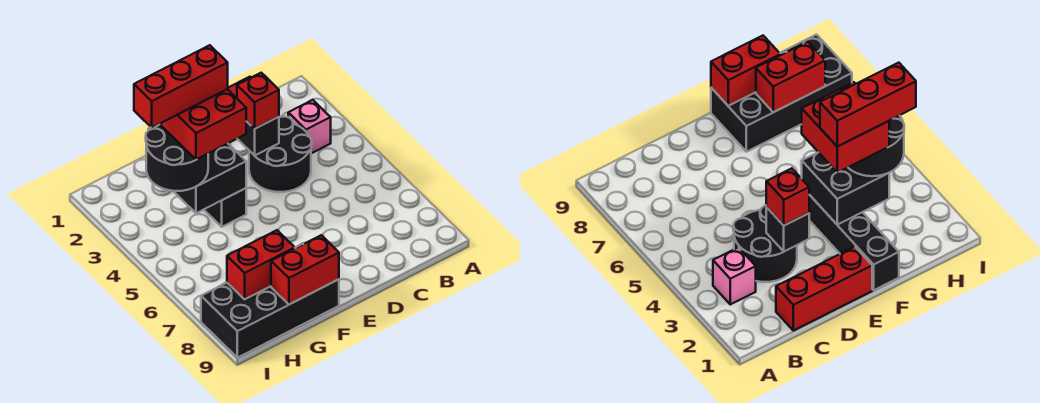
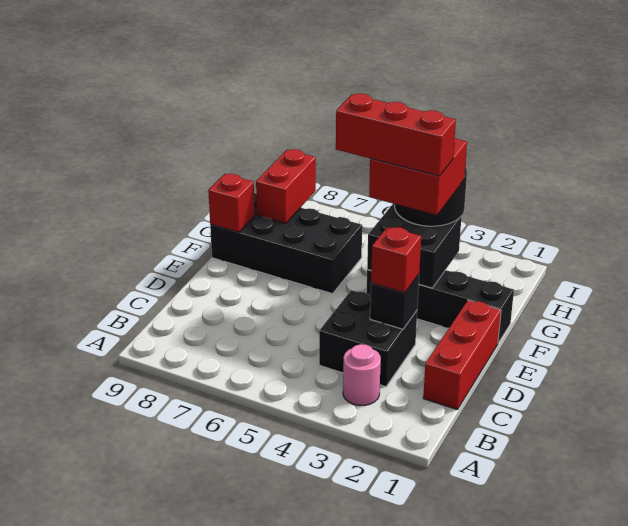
pink 1x1 brick [288,100,331,153] -> pink 1x1 round brick [343,344,381,405]
black 2x2 round brick [249,117,312,192] -> black 2x2 brick [319,290,417,387]
red 1x3 brick [134,45,228,127] -> red 1x3 brick turned to [336,93,456,176]
black 2x4 brick [201,244,339,358] -> black 2x4 brick turned to [210,193,362,294]
red 1x2 brick [271,235,339,304] -> red 1x1 brick [208,174,255,232]

